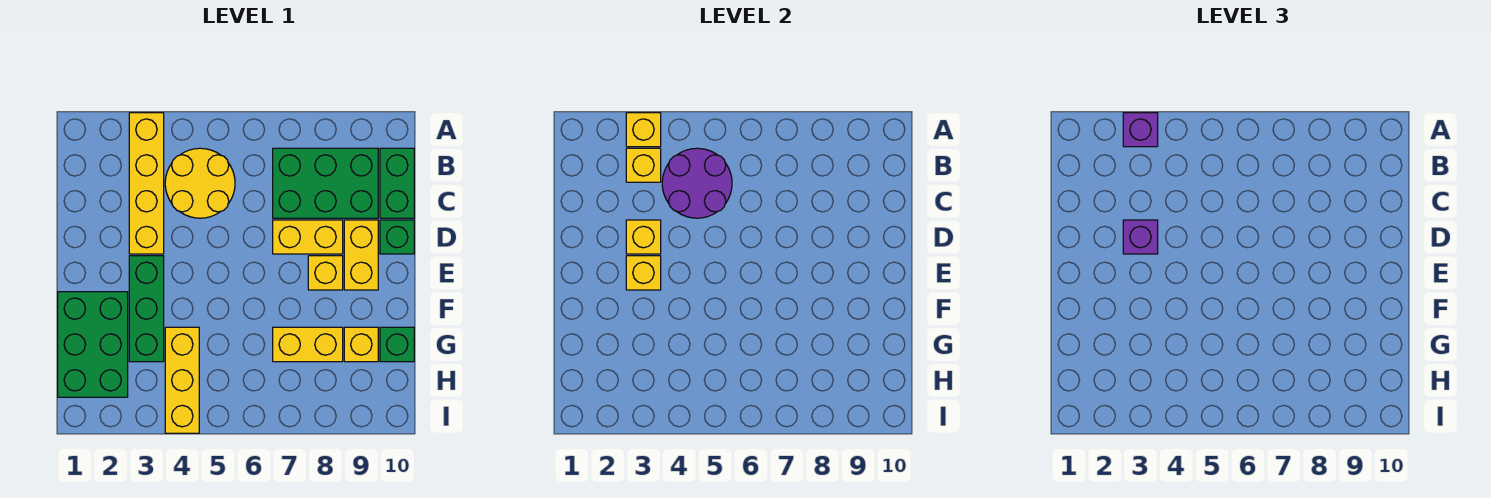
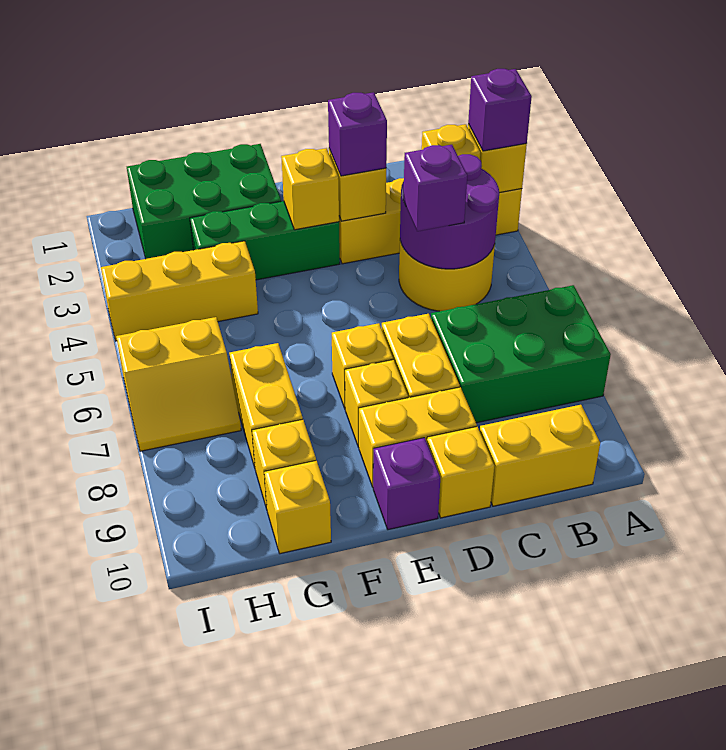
green 2x3 brick [273,148,378,218] -> green 2x3 brick turned to [431,285,611,423]
green 1x2 brick [380,148,414,218] -> yellow 1x2 brick [480,405,600,506]
none -> purple 1x1 brick [403,145,467,231]
green 1x1 brick [380,220,414,254] -> yellow 1x1 brick [427,427,494,518]
none -> yellow 1x1 brick [332,323,393,408]
none -> purple 1x1 brick [373,438,440,530]
green 1x1 brick [380,327,414,362] -> yellow 1x1 brick [264,460,331,554]
none -> yellow 2x2 slope [116,317,241,451]

